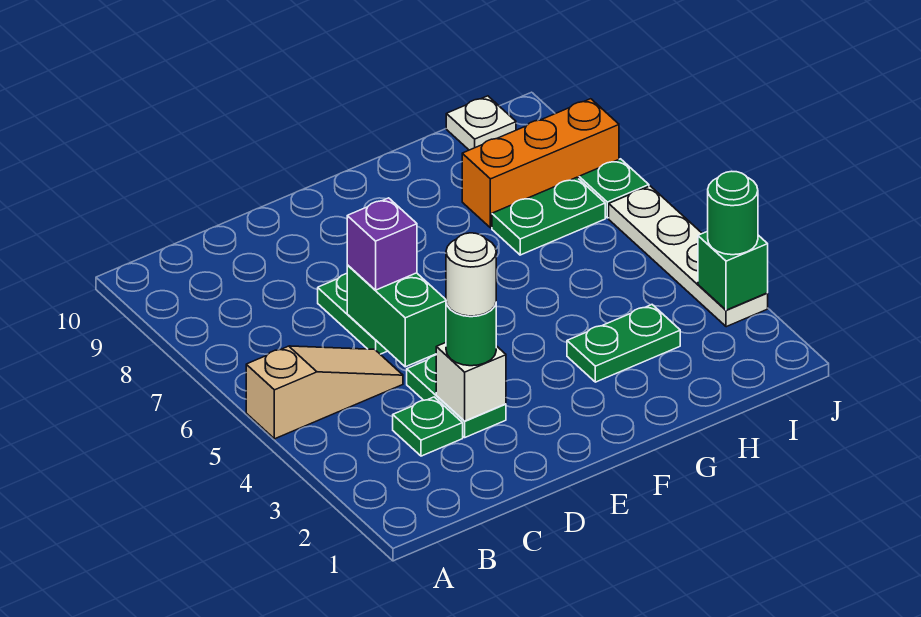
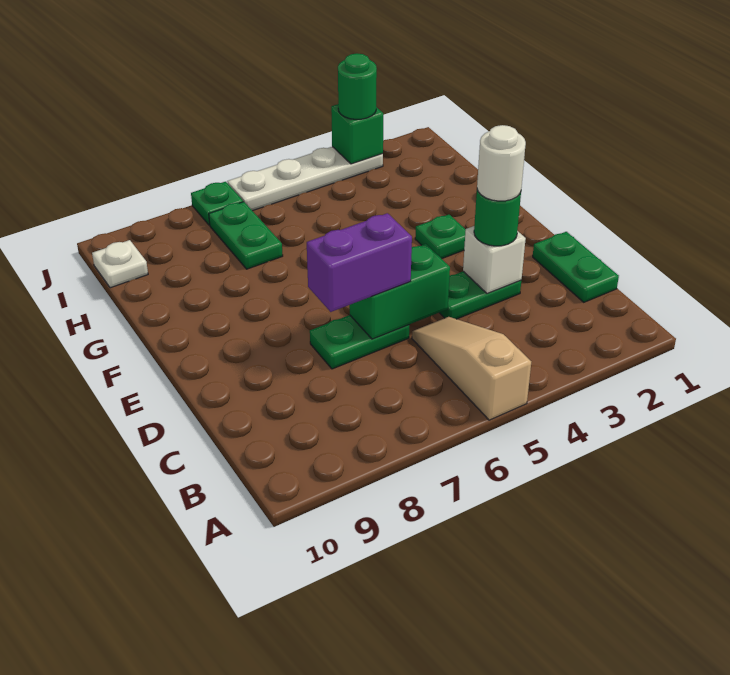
green 1x1 plate [393,397,463,456] -> green 1x1 plate moved to [415,215,466,259]
purple 1x1 brick [347,198,417,290] -> purple 1x2 brick [307,213,412,312]
green 1x2 plate [567,305,680,382] -> green 1x2 plate moved to [533,232,619,302]
orange 1x3 brick [462,99,619,228] -> none

